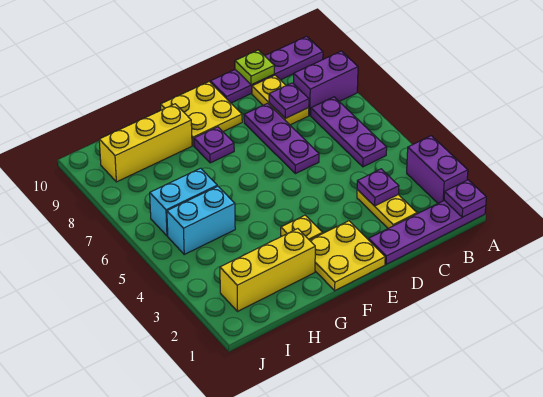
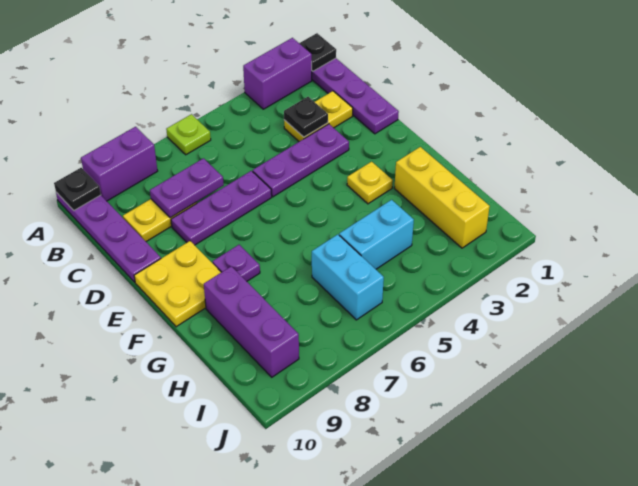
purple 1x1 plate [444,180,486,217] -> black 1x1 plate [299,33,336,71]
purple 1x2 brick [294,51,358,115] -> purple 1x2 brick turned to [81,127,158,201]
none -> black 1x1 plate [54,168,101,210]
purple 1x3 plate [311,97,387,167] -> purple 1x3 plate moved to [253,124,349,197]
purple 1x1 plate [357,169,399,206] -> black 1x1 plate [284,97,328,137]
purple 1x1 plate [269,83,309,118] -> purple 1x2 plate [150,158,224,218]
lime 1x1 plate [235,50,274,85] -> lime 1x1 plate moved to [166,114,211,155]
yellow 2x2 plate [310,221,385,291] -> none
yellow 1x3 brick [99,104,192,182] -> purple 1x3 brick [204,266,299,377]
cyan 1x2 brick [167,186,235,254] -> cyan 1x2 brick turned to [339,200,414,269]

